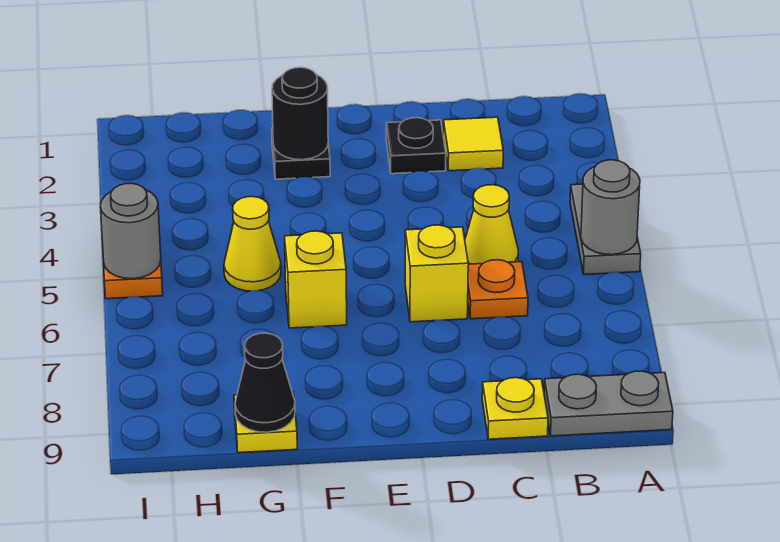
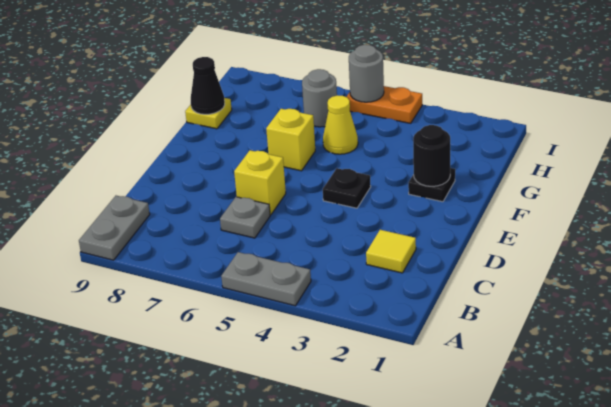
grey 1x1 round brick [581,160,640,255] -> grey 1x1 round brick moved to [302,69,337,127]
yellow 1x1 cone [465,185,518,264] -> none
orange 1x1 plate [468,260,528,319] -> grey 1x1 plate [220,197,270,238]
yellow 1x1 plate [482,378,548,439] -> none
black 1x1 plate [386,118,446,174] -> black 1x1 plate moved to [323,168,371,208]

